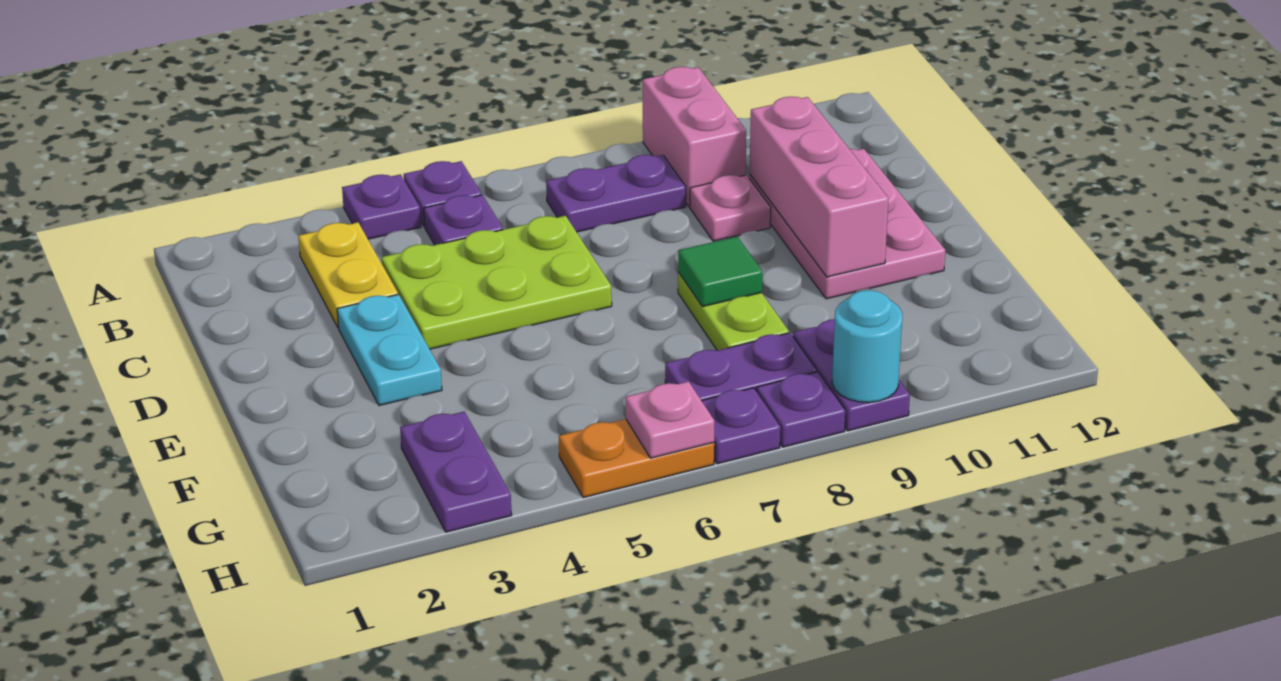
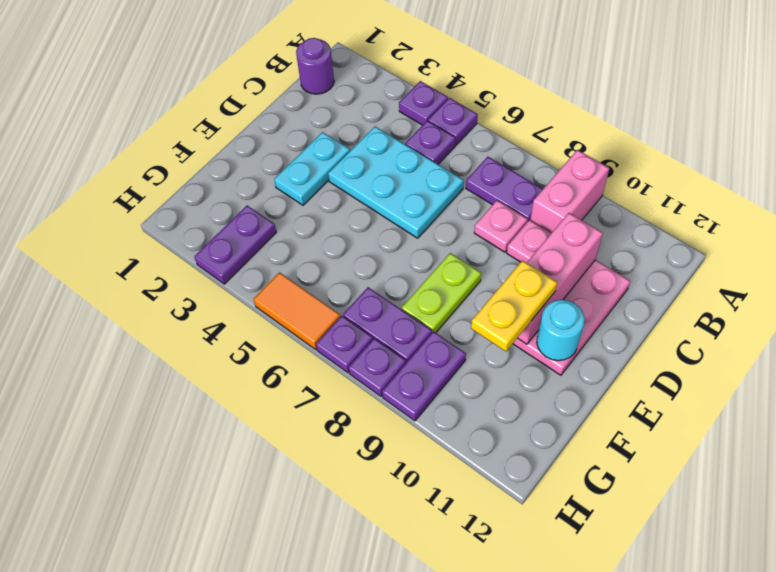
none -> purple 1x1 round brick [296,38,334,94]
yellow 1x2 plate [298,222,398,328] -> yellow 1x2 plate moved to [471,261,557,351]
lime 2x3 plate [381,216,612,349] -> cyan 2x3 plate [328,127,464,238]
green 1x1 tile [678,237,762,307] -> none
orange 1x2 plate [559,419,714,498] -> orange 1x2 tile [254,272,340,350]
pink 1x1 plate [625,381,714,458] -> pink 1x1 plate moved to [474,200,528,252]
cyan 1x1 round brick [832,290,902,403] -> cyan 1x1 round brick moved to [537,300,585,361]

